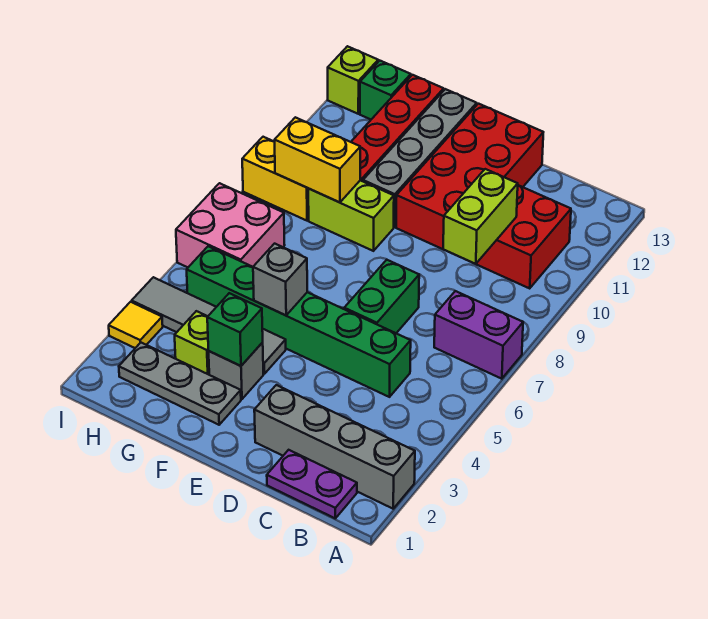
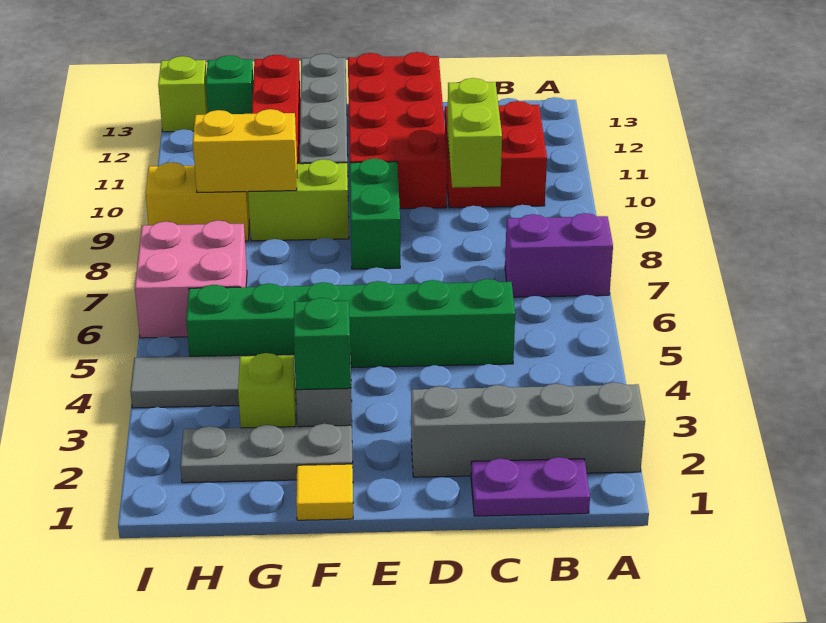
green 1x2 brick [344,260,419,333] -> green 1x2 brick moved to [350,158,400,269]
grey 1x1 brick [253,244,307,315] -> none
yellow 1x1 tile [109,302,163,348] -> yellow 1x1 tile moved to [296,464,353,520]

